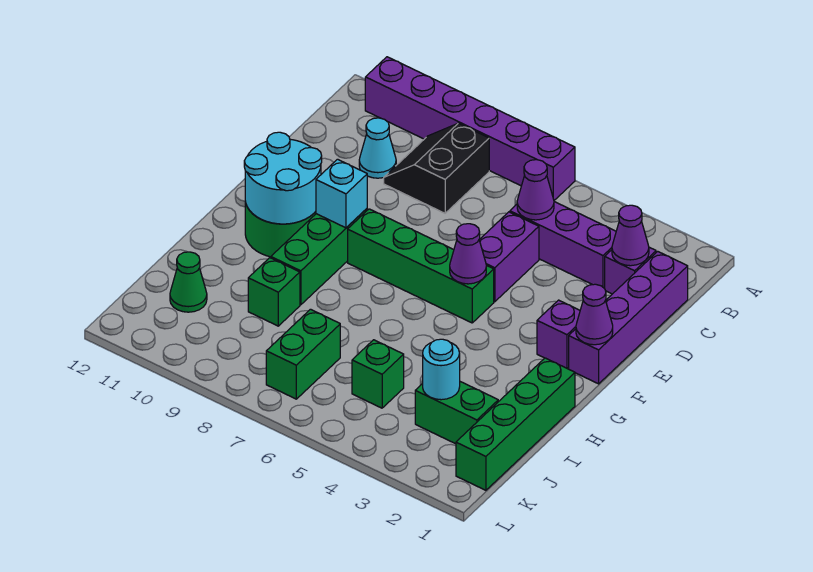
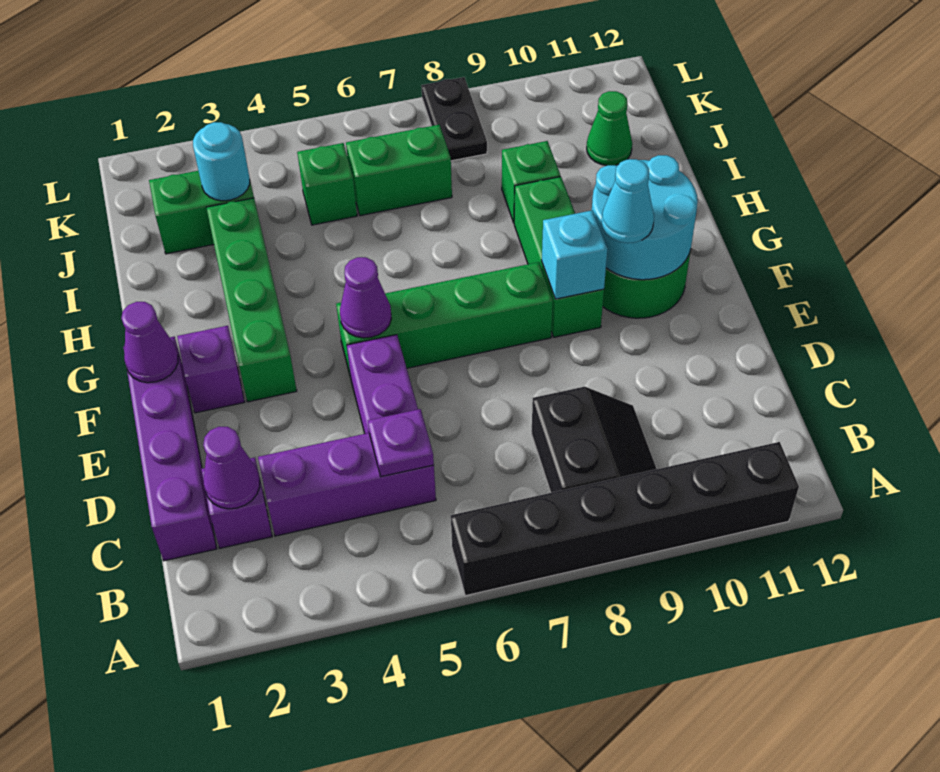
purple 1x6 brick [365,57,575,200] -> black 1x6 brick [451,442,799,596]
purple 1x1 cone [517,160,554,220] -> purple 1x1 plate [368,409,434,477]
cyan 1x1 cone [359,118,396,178] -> cyan 1x1 cone moved to [602,159,654,243]
green 1x4 brick [456,358,575,490] -> green 1x4 brick moved to [206,198,297,402]
green 1x2 brick [266,309,340,399] -> green 1x2 brick turned to [346,125,452,216]
none -> black 1x2 plate [421,77,487,161]

